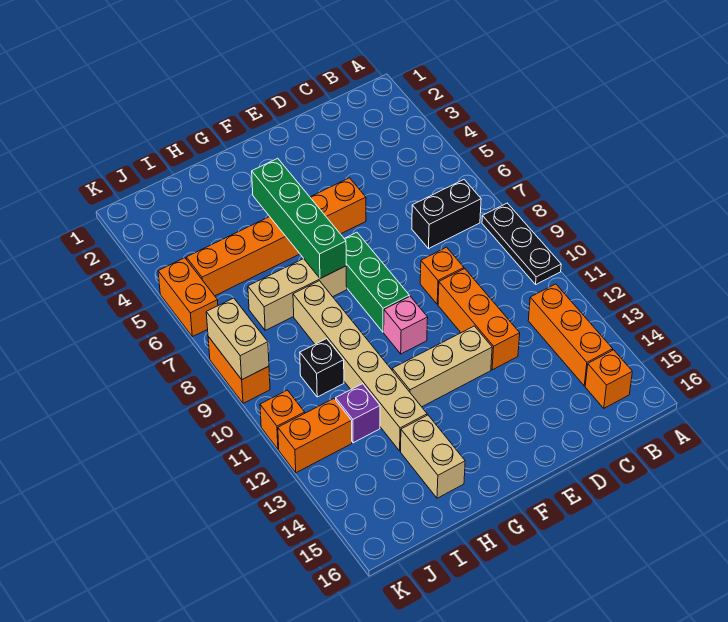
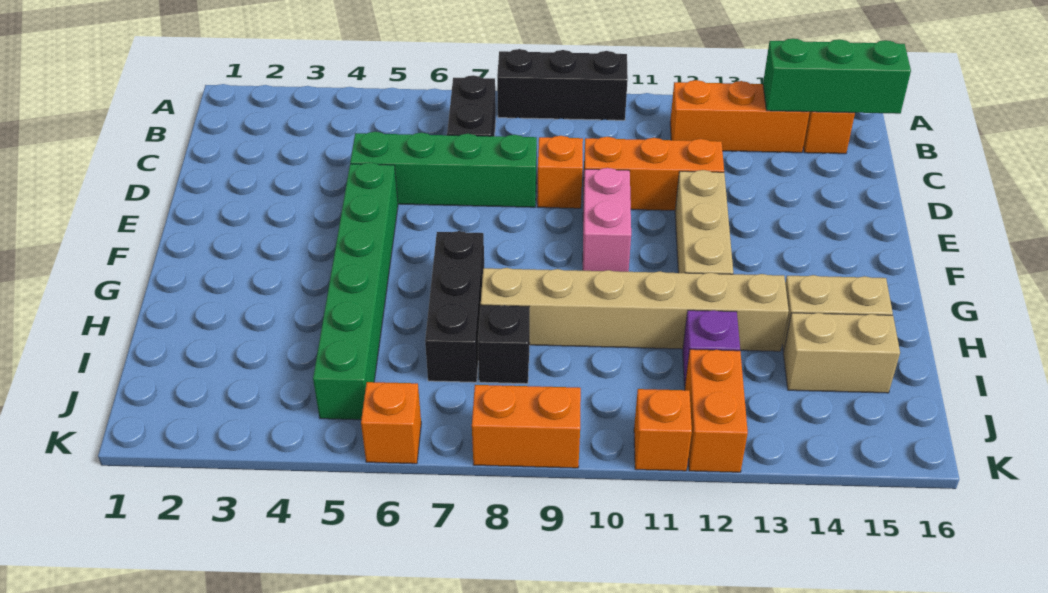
black 1x3 plate [482,203,561,284] -> black 1x3 brick [497,49,628,120]
orange 1x6 brick [186,178,366,296] -> green 1x6 brick [313,163,398,420]
green 1x3 brick [344,232,409,332] -> green 1x3 brick moved to [763,38,911,114]
pink 1x1 brick [384,296,428,354] -> pink 1x2 brick [583,168,631,272]
green 1x4 brick [252,158,346,279] -> green 1x4 brick moved to [350,132,537,207]
tan 1x3 brick [248,259,347,330] -> black 1x3 brick [425,231,484,382]
black 1x1 brick [300,339,344,397] -> black 1x1 brick moved to [478,305,530,384]
orange 1x2 brick [158,258,218,337] -> orange 1x1 brick [361,382,421,464]
tan 1x2 brick [206,298,269,380] -> tan 1x2 brick moved to [783,313,900,393]

